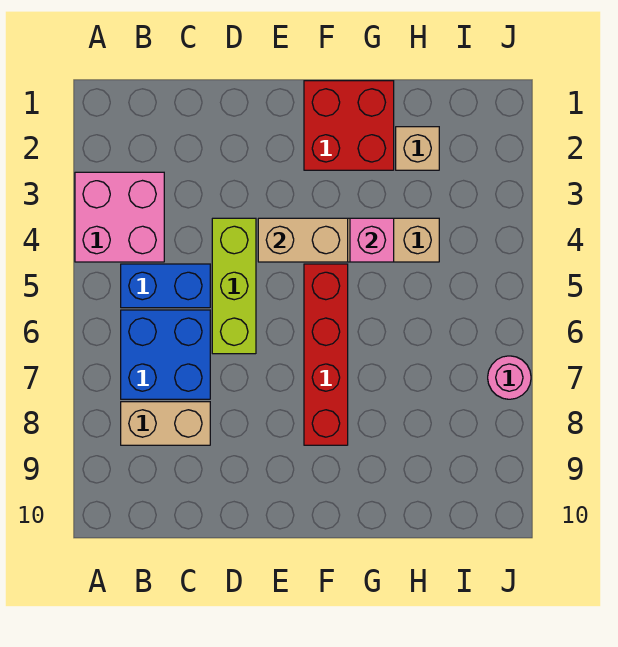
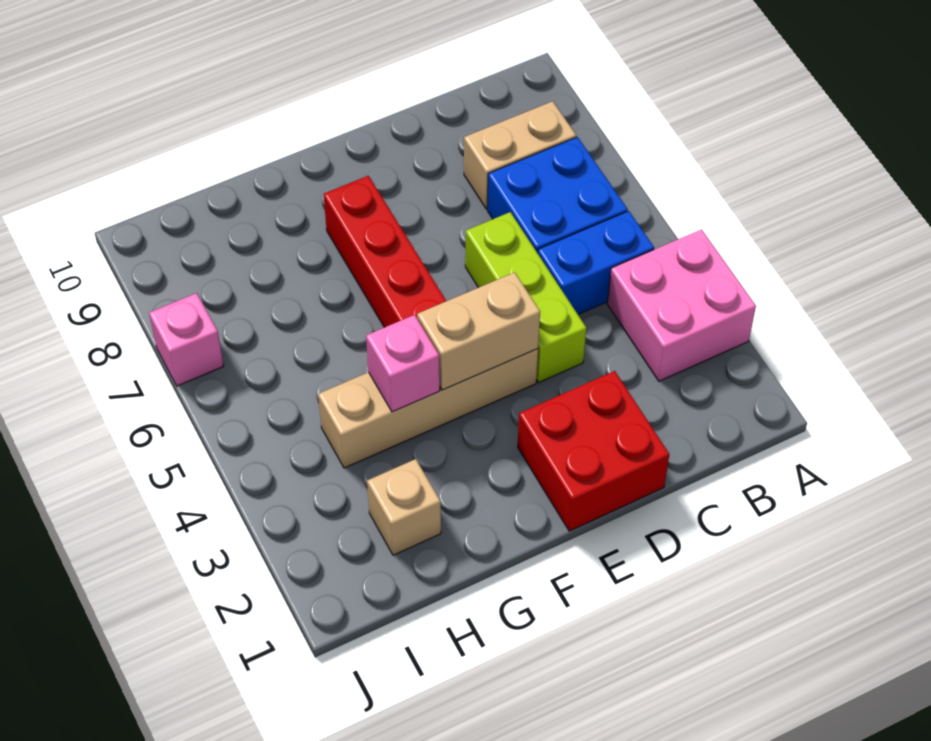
red 2x2 brick [304,81,394,170] -> red 2x2 brick moved to [518,371,669,531]
pink 1x1 round brick [488,356,531,399] -> pink 1x1 brick [149,293,224,386]

